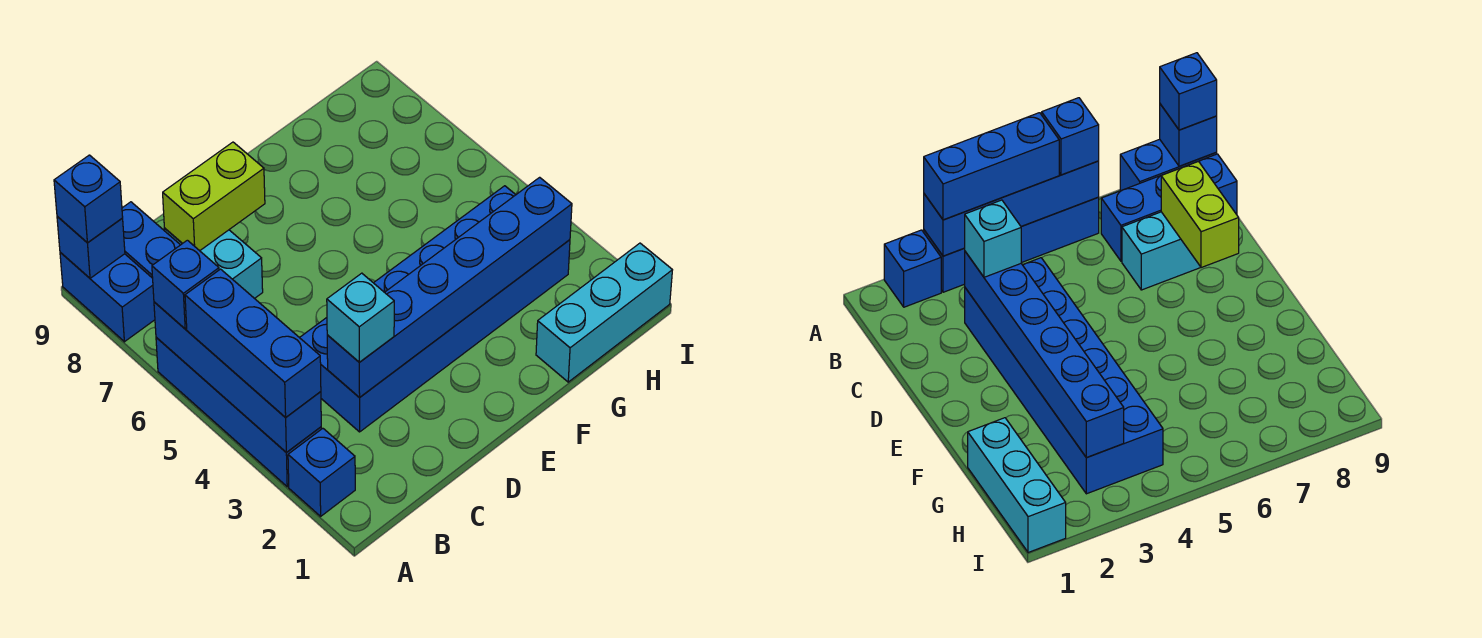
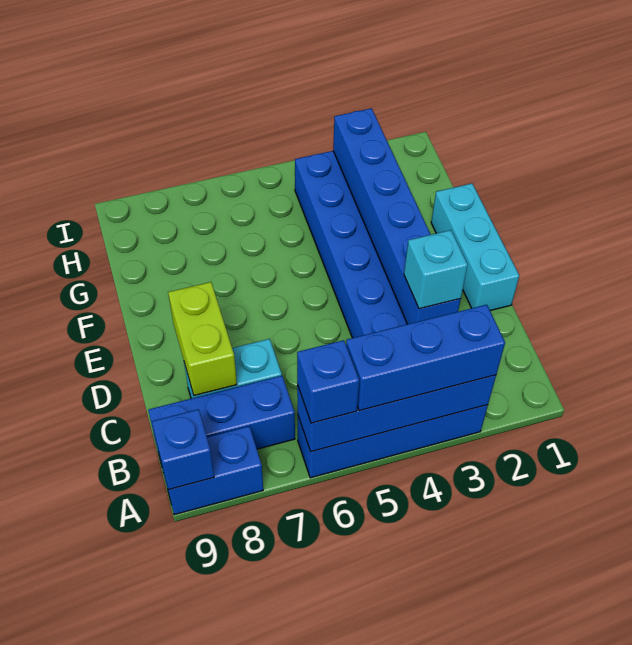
blue 1x1 brick [288,428,355,516] -> none
blue 1x1 brick [54,155,123,243] -> none
cyan 1x3 brick [536,243,672,382] -> cyan 1x3 brick moved to [431,184,519,311]

